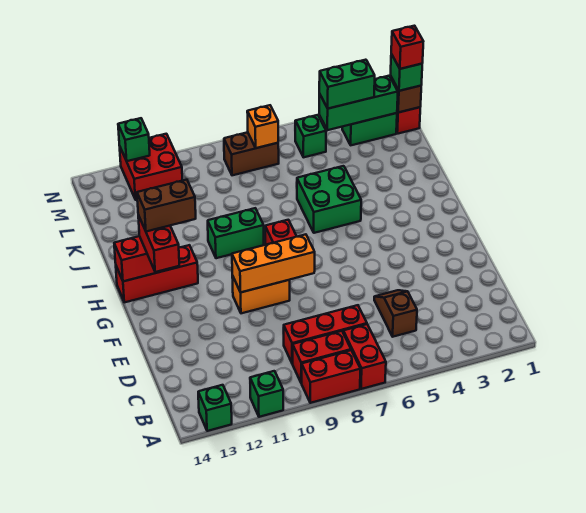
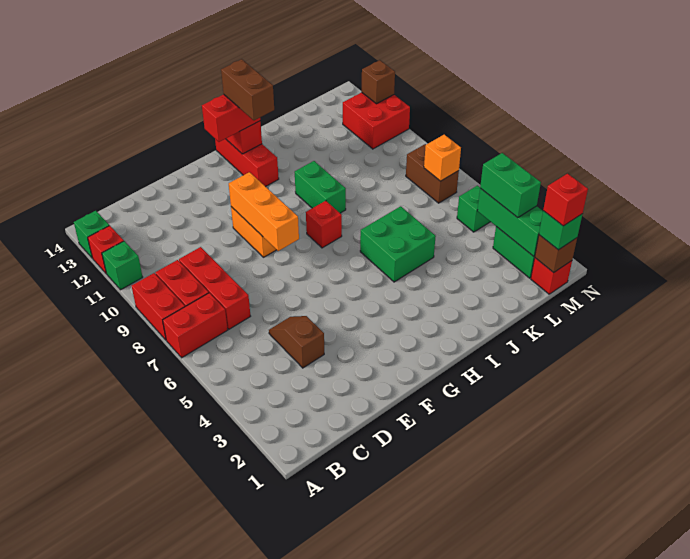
none -> red 1x1 brick [88,226,124,274]
brown 1x2 slope [374,290,417,337] -> brown 1x2 slope turned to [269,316,324,368]
green 1x1 brick [118,118,150,161] -> brown 1x1 brick [362,60,395,104]

